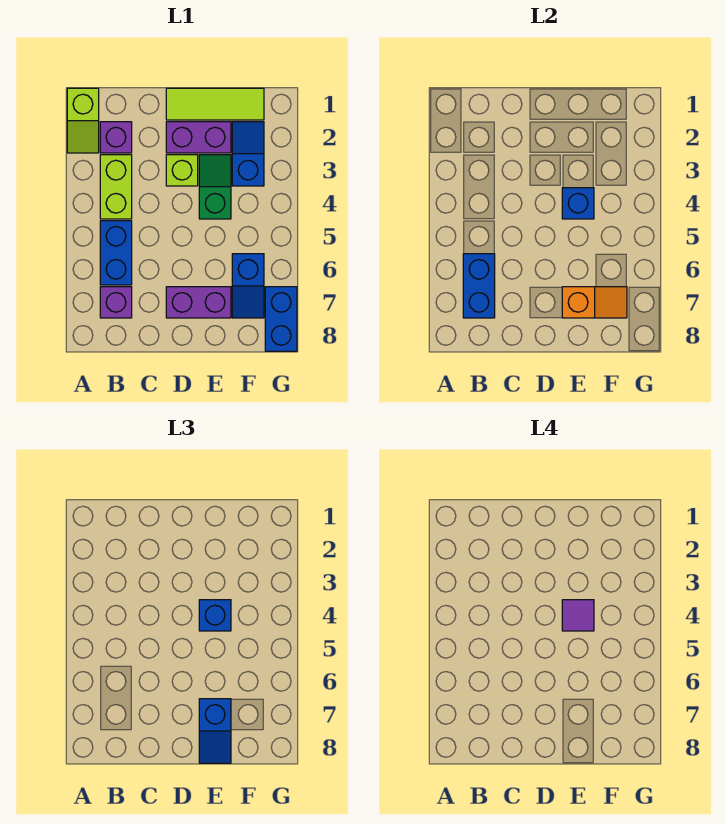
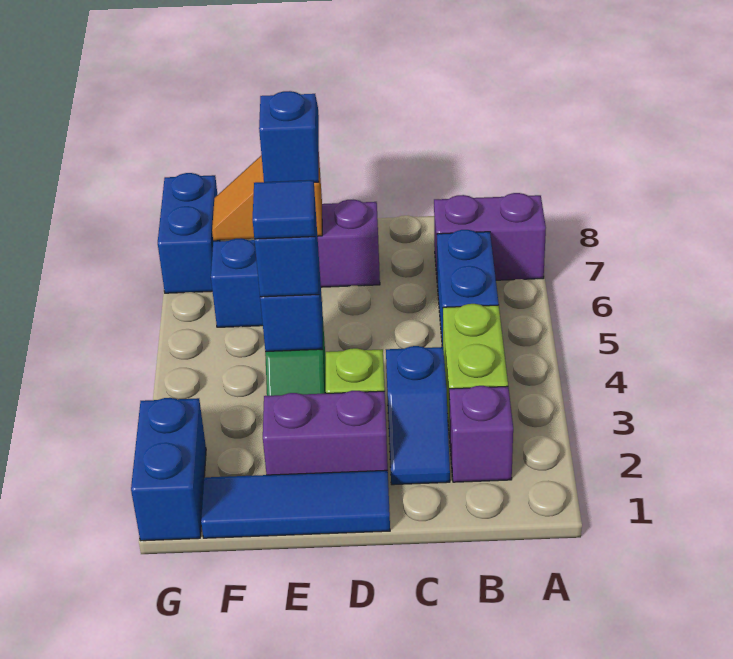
lime 1x2 slope [67,88,99,153] -> none
blue 1x2 brick [463,254,495,318] -> blue 1x2 brick moved to [131,398,206,541]
purple 1x1 brick [100,287,132,318] -> purple 1x2 brick [434,193,546,280]
lime 1x3 tile [166,88,264,120] -> blue 1x3 tile [201,470,390,538]
purple 1x1 tile [562,600,594,631] -> blue 1x1 tile [252,180,315,239]
blue 1x2 slope [232,122,264,186] -> blue 1x2 slope moved to [386,346,450,485]

